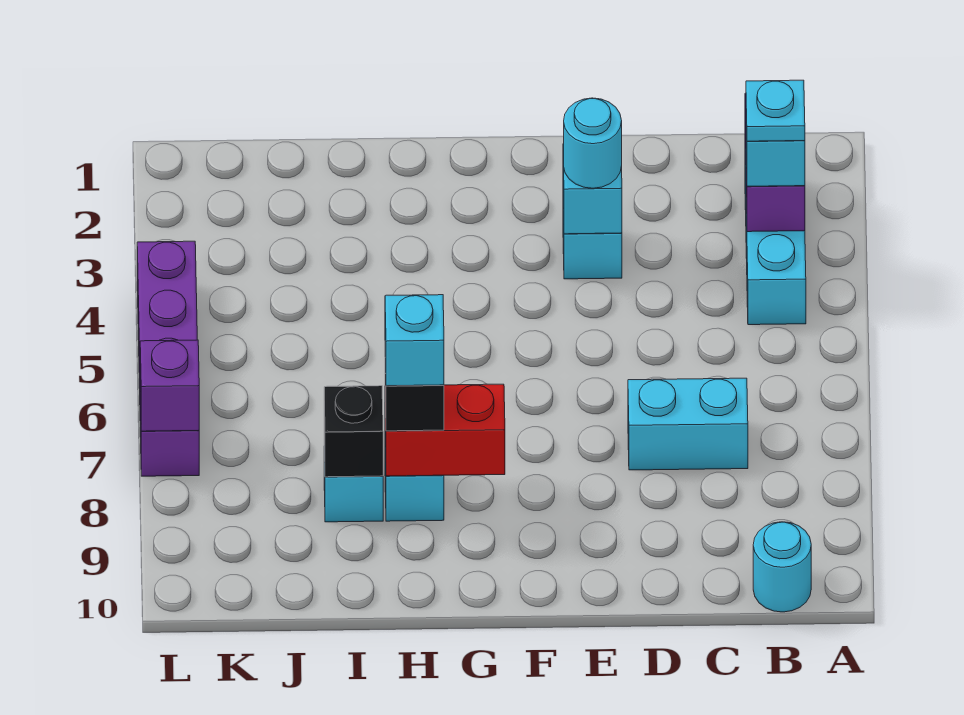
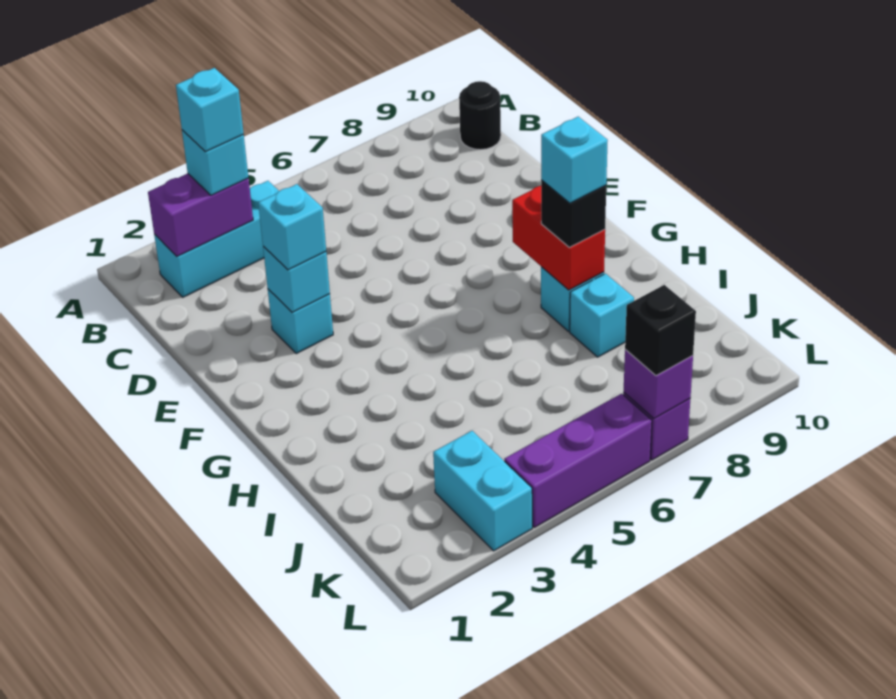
cyan 1x1 plate [746,80,805,141] -> cyan 1x1 brick [176,68,244,152]
cyan 1x1 round brick [753,522,811,612] -> black 1x1 round brick [459,81,501,150]
cyan 1x2 brick [628,378,748,470] -> cyan 1x2 brick moved to [433,431,532,551]
cyan 1x1 round brick [564,98,622,188] -> cyan 1x1 brick [258,184,326,270]
black 1x1 brick [324,386,383,477] -> black 1x1 brick moved to [625,285,696,376]

